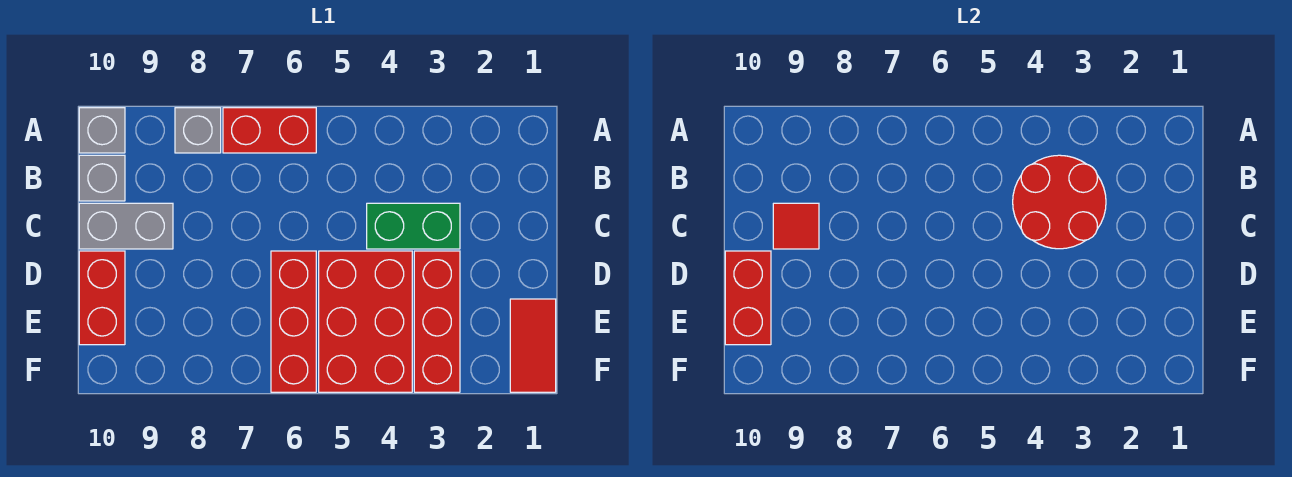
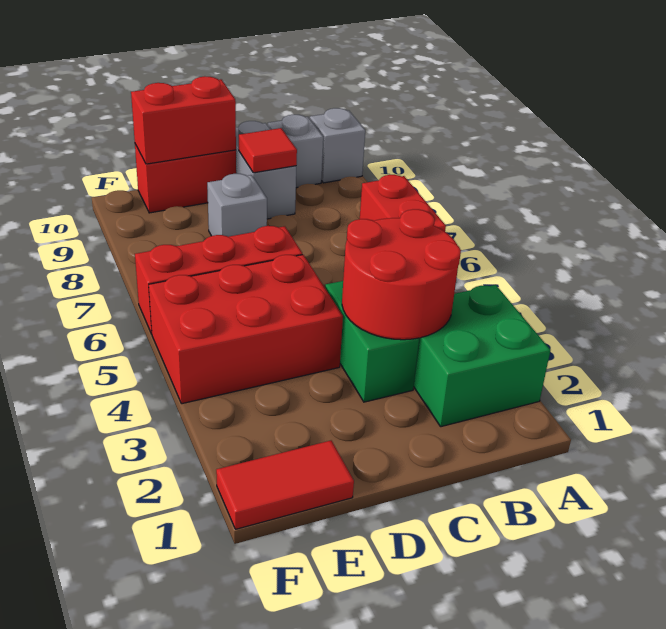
none -> green 2x2 brick [414,285,550,427]
grey 1x1 brick [175,108,221,153] -> grey 1x1 brick moved to [207,174,267,237]
red 1x3 brick [414,251,460,392] -> none

